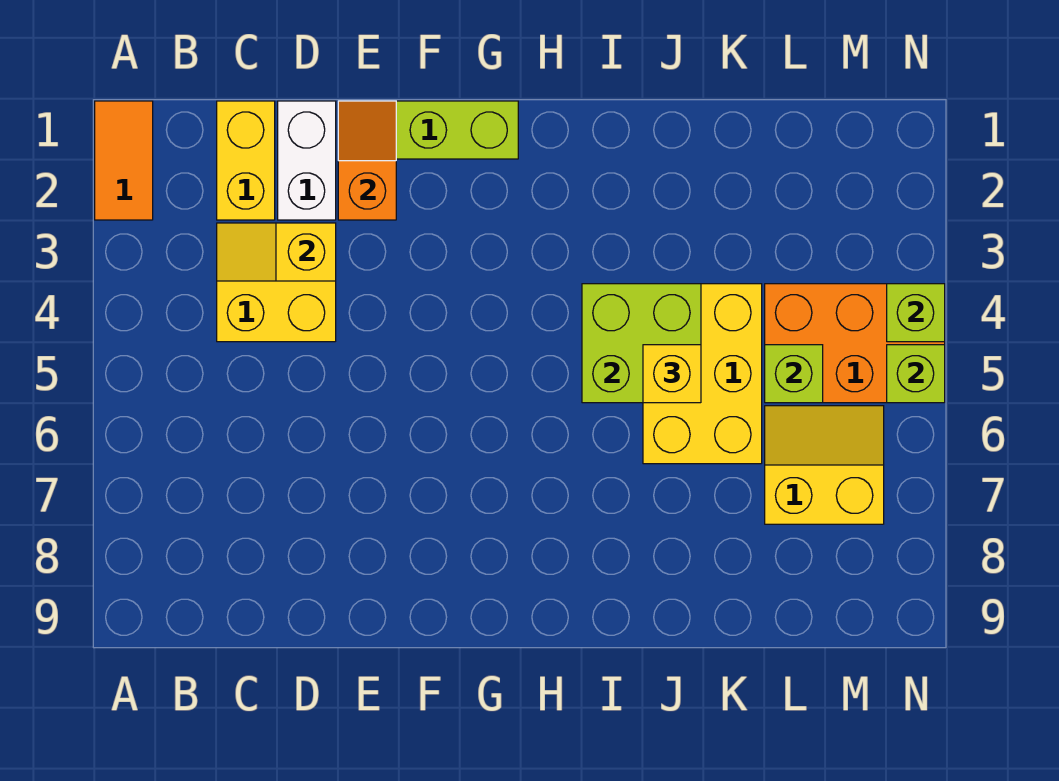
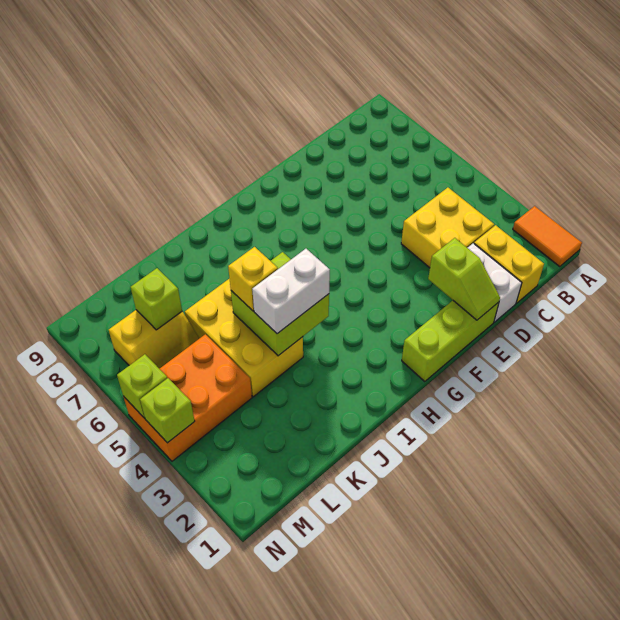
yellow 1x2 slope [217,223,336,281] -> none
orange 1x2 slope [338,101,396,220] -> lime 1x2 slope [428,238,500,320]
none -> white 1x2 brick [252,249,330,334]
lime 1x1 brick [765,345,823,403] -> lime 1x1 brick moved to [131,268,182,330]

